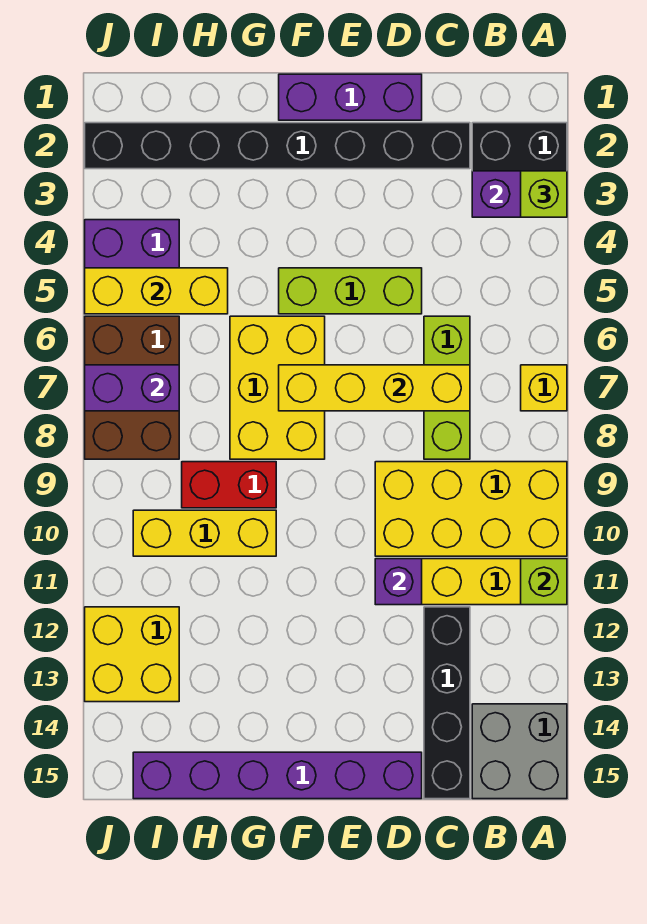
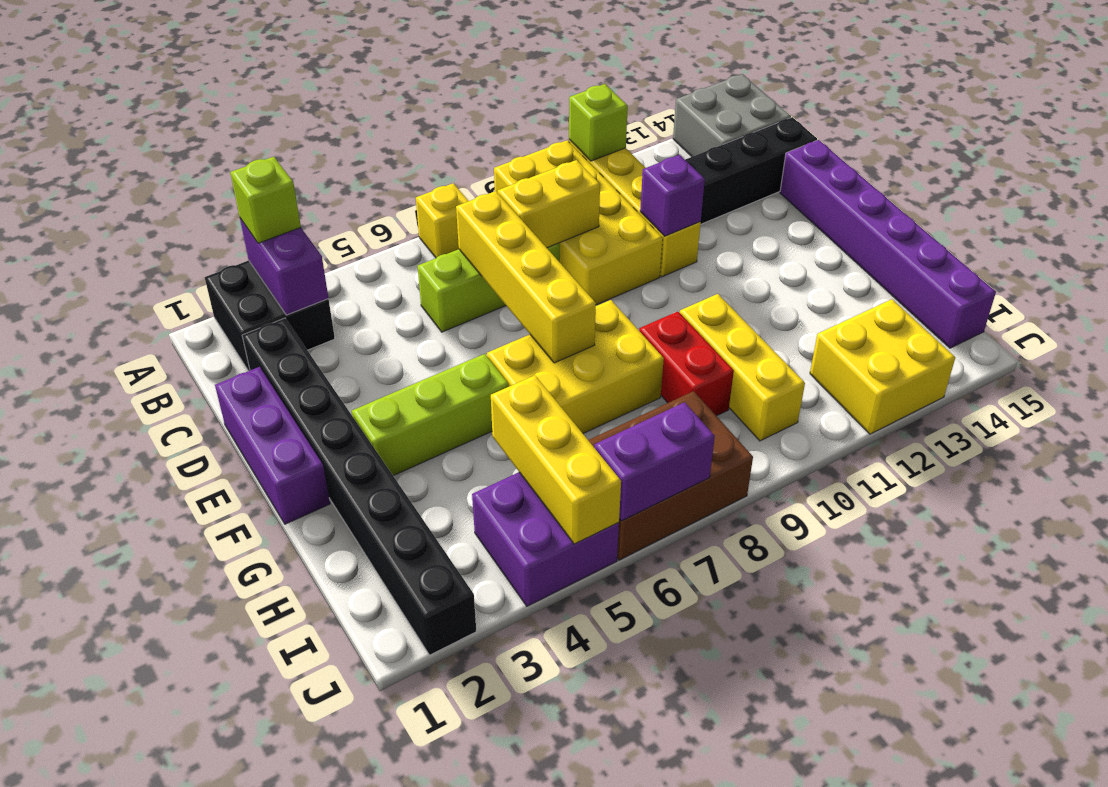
none -> yellow 1x2 brick [498,160,600,248]
lime 1x3 brick [279,268,422,314] -> lime 1x3 brick turned to [352,354,509,476]
purple 1x2 brick [85,365,179,411] -> purple 1x2 brick turned to [594,402,715,521]

